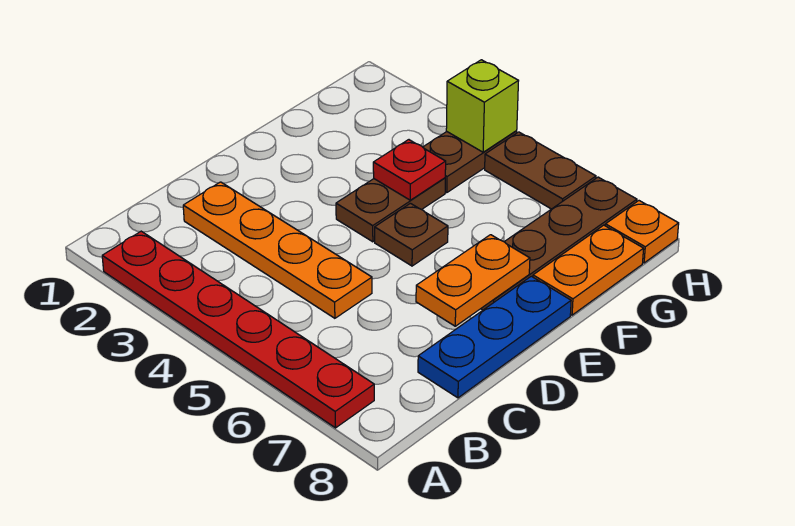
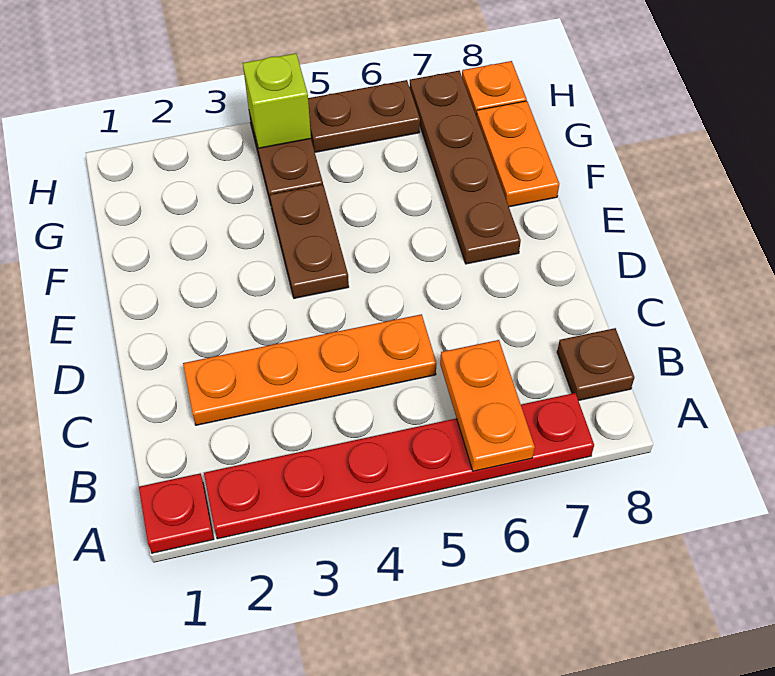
blue 1x3 plate [418,276,571,398] -> none
orange 1x2 plate [416,235,530,326] -> orange 1x2 plate moved to [440,340,535,471]
brown 1x1 plate [375,203,448,266] -> brown 1x1 plate moved to [557,328,634,401]
red 1x1 plate [373,140,446,200] -> red 1x1 plate moved to [139,474,214,553]

